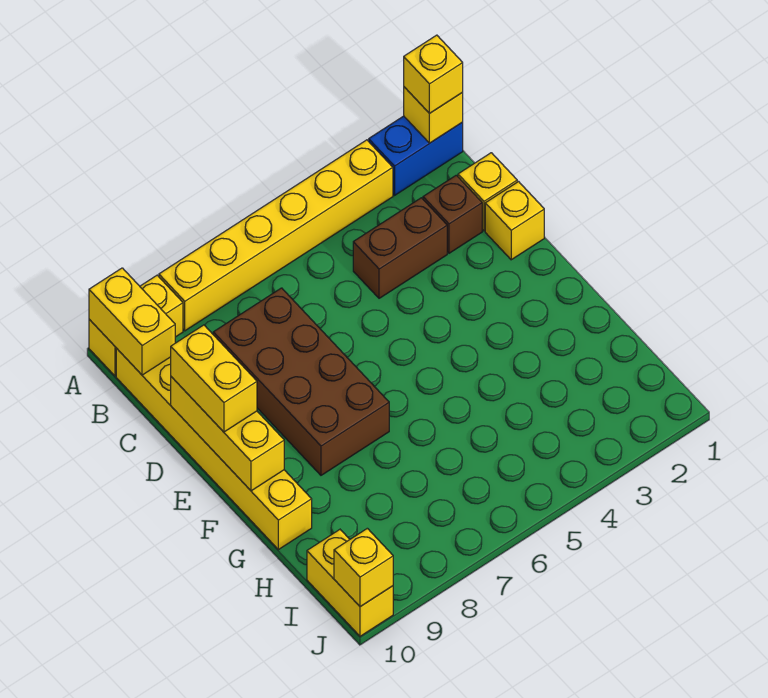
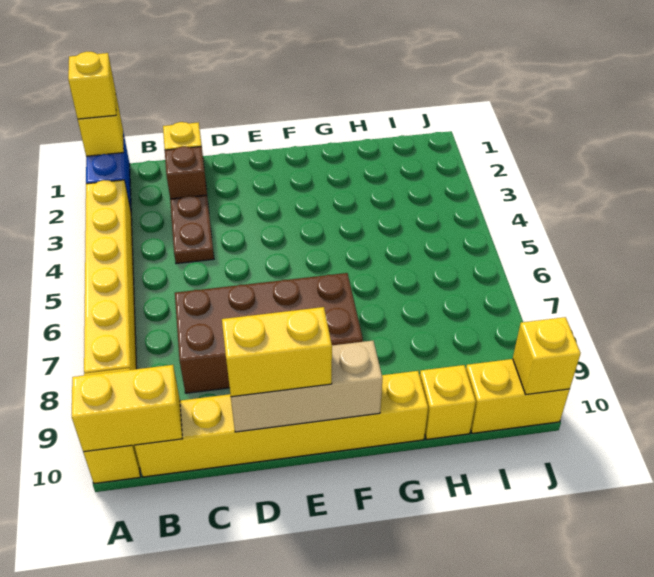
brown 1x2 brick [353,198,447,298] -> brown 1x2 plate [170,195,214,264]
yellow 1x1 brick [485,182,544,260] -> yellow 1x1 brick moved to [420,365,476,440]
yellow 1x3 brick [171,377,284,491] -> tan 1x3 brick [231,341,383,432]

